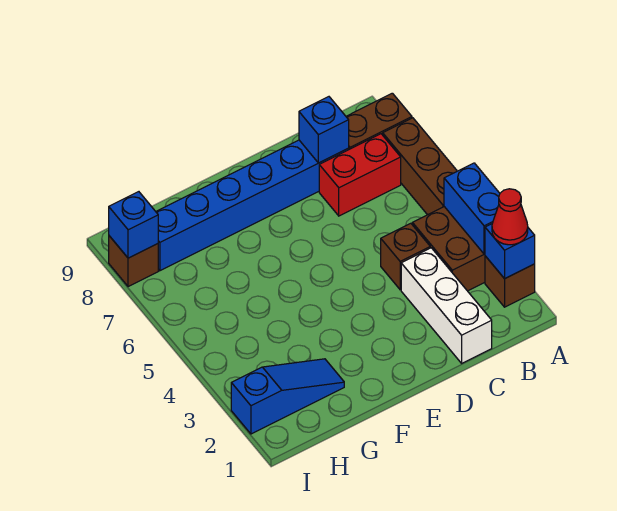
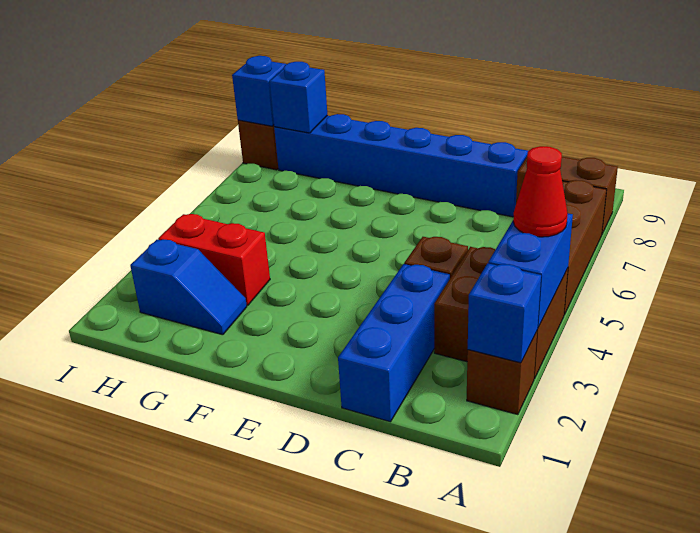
red 1x1 cone [492,189,528,245] -> red 1x1 cone moved to [513,146,568,237]
red 1x2 brick [319,134,401,216] -> red 1x2 brick moved to [158,214,270,305]
white 1x3 brick [401,248,492,363] -> blue 1x3 brick [338,264,450,422]
blue 1x1 brick [299,97,349,163] -> blue 1x1 brick moved to [269,62,327,133]
blue 1x3 slope [231,359,344,434] -> blue 1x2 slope [130,240,247,335]

